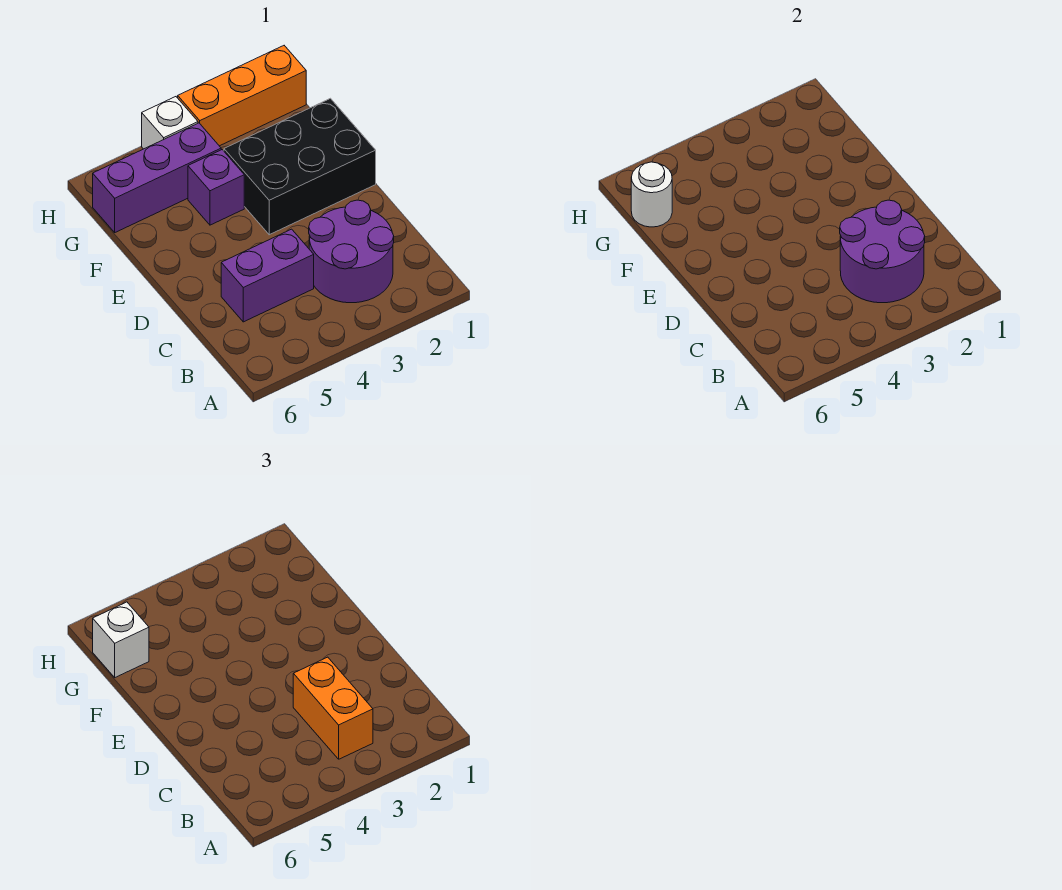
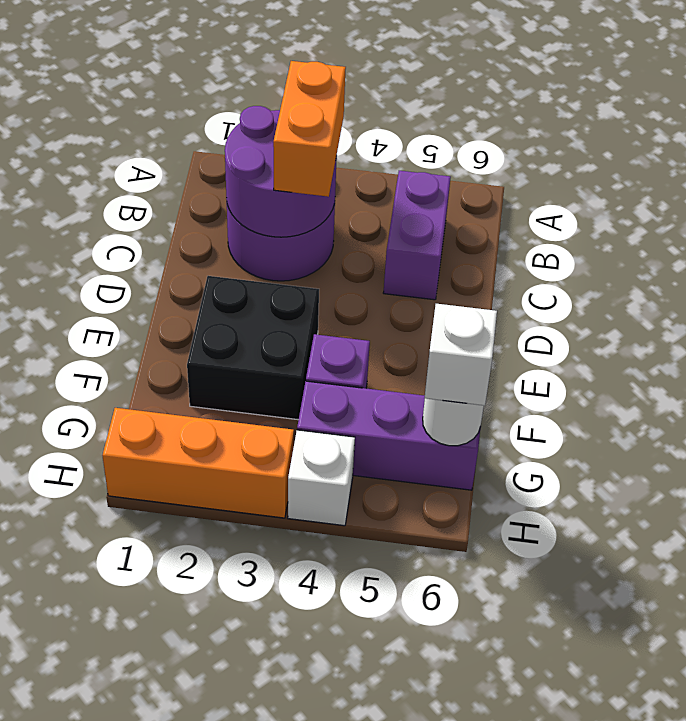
purple 1x2 brick [221,229,314,322] -> purple 1x2 brick turned to [383,171,451,300]
black 2x3 brick [224,98,376,235] -> black 2x2 brick [187,276,319,420]

